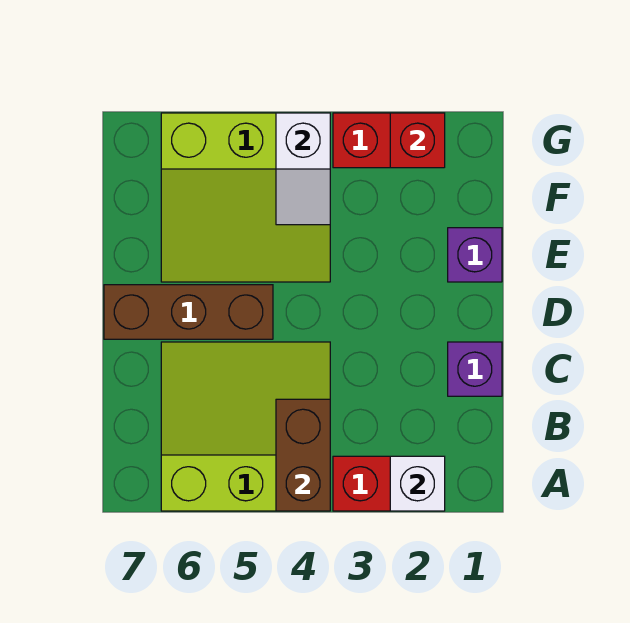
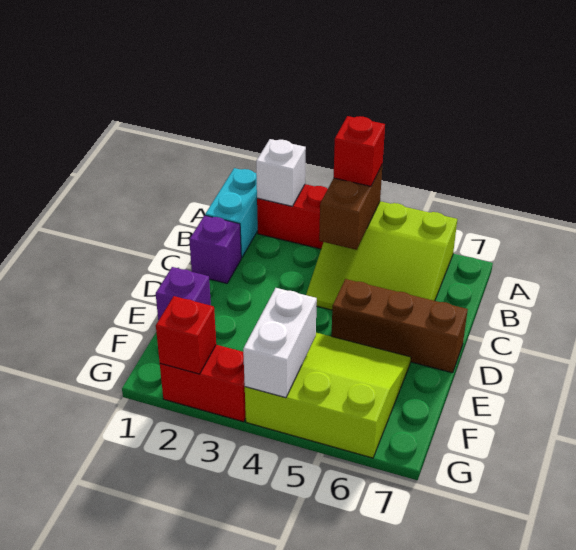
none -> cyan 1x2 brick [205,168,258,258]
none -> red 1x1 brick [334,116,385,186]
white 1x2 slope [276,113,330,225] -> white 1x2 brick [243,288,317,398]

